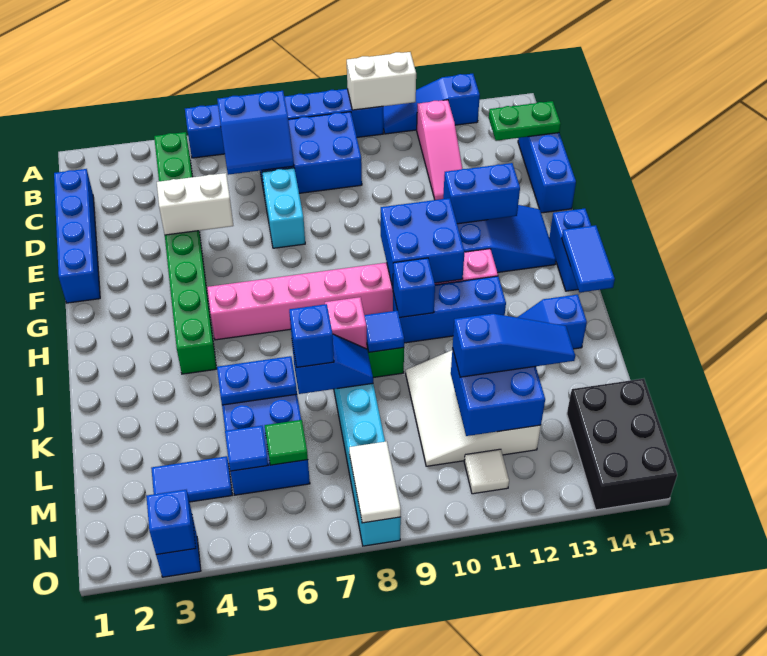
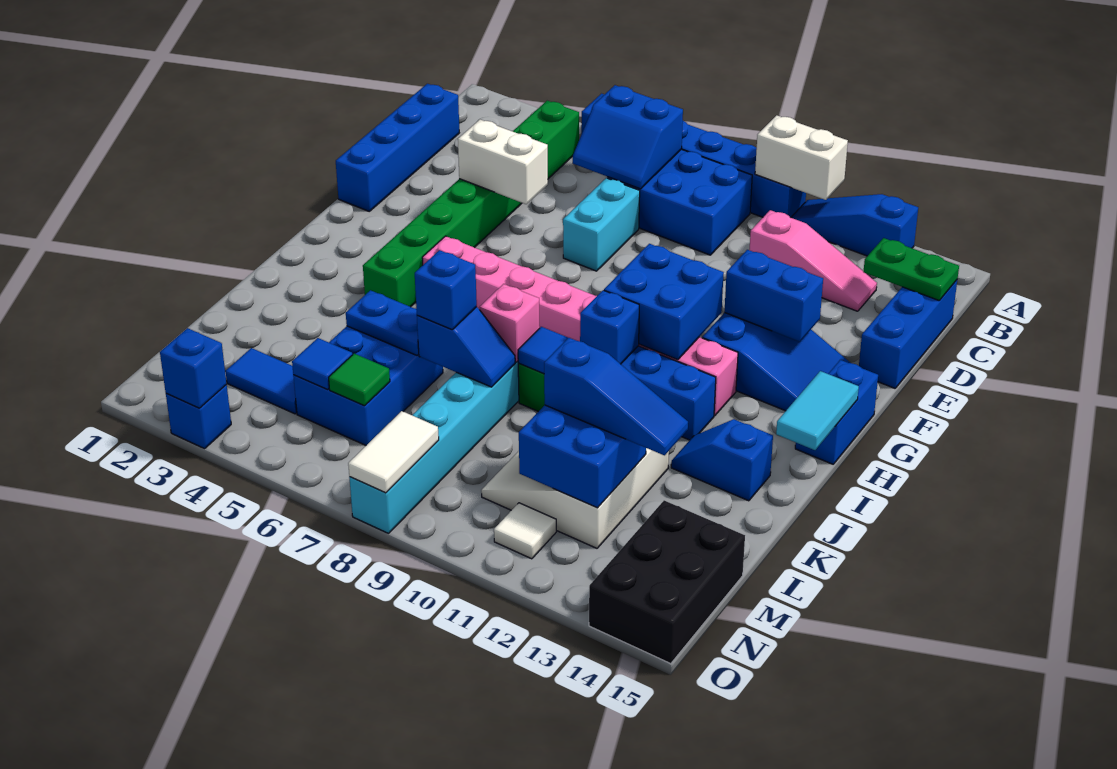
pink 1x3 slope [417,100,462,200] -> pink 1x3 slope turned to [750,210,877,311]
blue 1x2 tile [562,225,615,292] -> cyan 1x2 tile [776,371,859,450]

